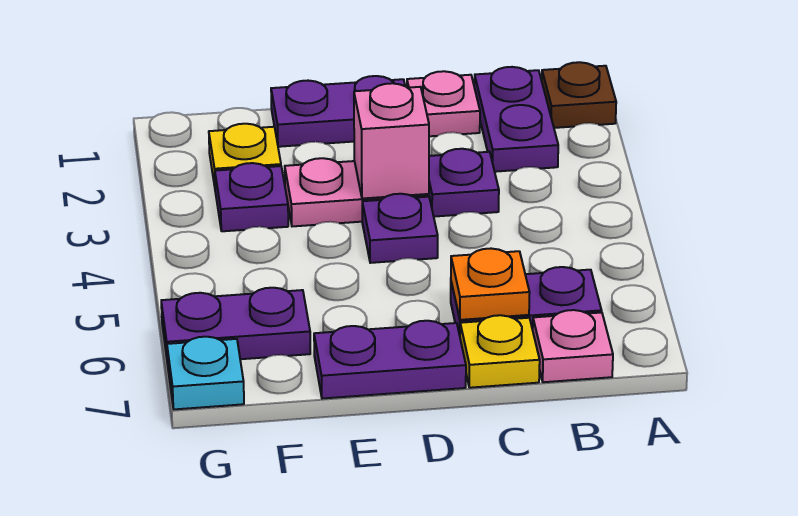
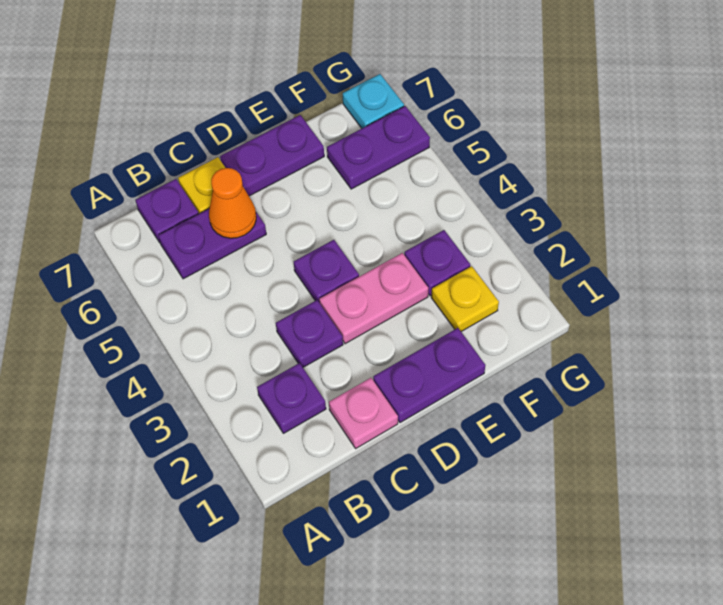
brown 1x1 plate [542,62,616,128] -> none
purple 1x2 plate [474,67,558,172] -> purple 1x1 plate [257,363,326,433]
pink 1x1 plate [533,310,613,382] -> purple 1x1 plate [136,179,199,243]
orange 1x1 plate [451,249,530,320] -> orange 1x1 cone [209,168,256,238]
pink 1x1 brick [354,83,429,199] -> none

